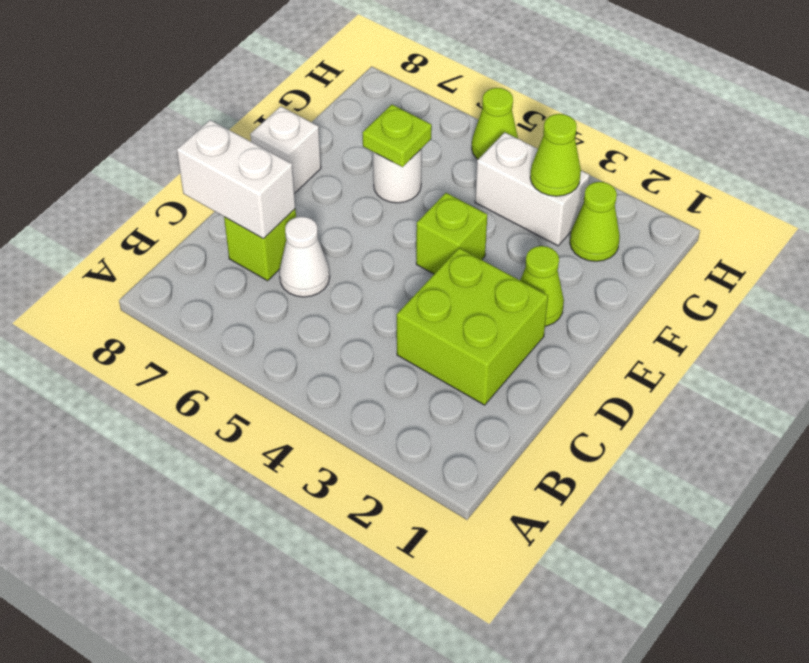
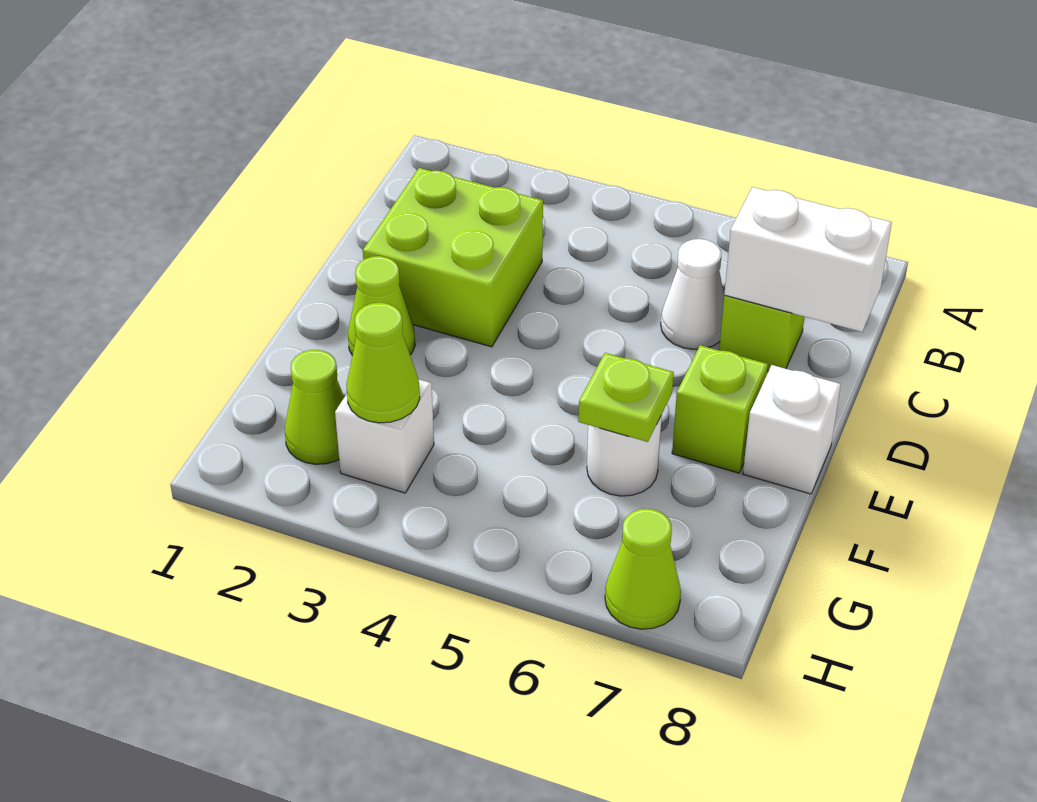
lime 1x1 brick [416,193,487,274] -> lime 1x1 brick moved to [672,345,768,473]
white 1x2 brick [475,132,589,246] -> white 1x1 brick [335,379,434,493]
lime 1x1 cone [472,88,518,159] -> lime 1x1 cone moved to [605,509,681,629]

